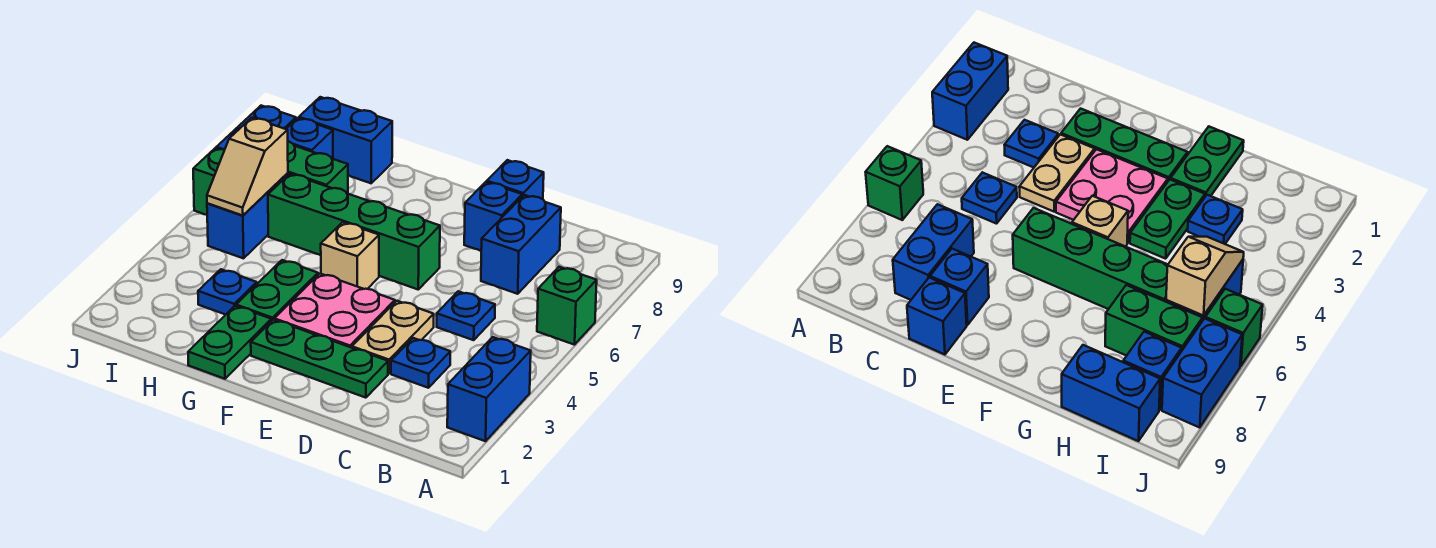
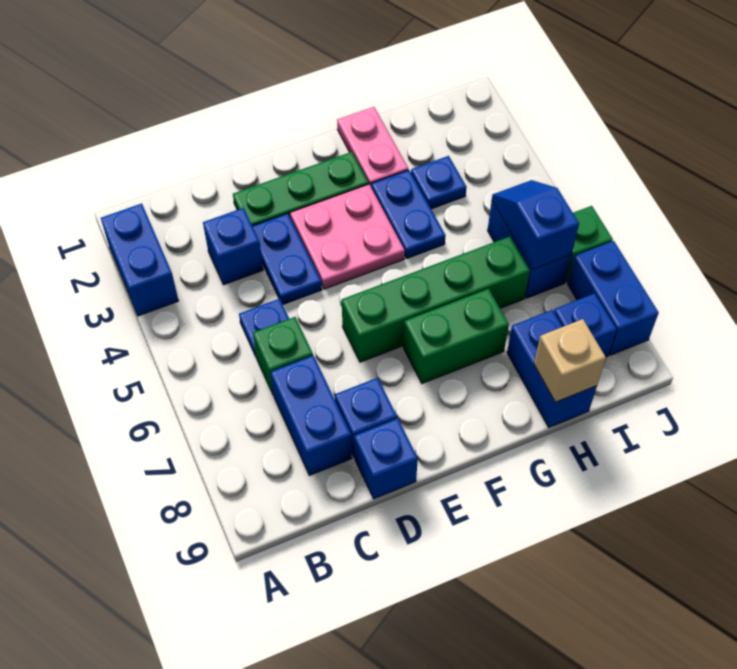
green 1x1 brick [537,267,597,345] -> green 1x1 brick moved to [253,317,313,395]
blue 1x1 plate [391,338,450,388] -> blue 1x1 brick [203,208,263,285]
tan 1x2 plate [352,301,434,374] -> blue 1x2 plate [253,213,322,304]
tan 1x1 brick [321,222,379,289] -> tan 1x1 brick moved to [534,319,606,402]
green 1x2 plate [188,306,271,379] -> pink 1x2 plate [337,107,408,186]
green 1x2 plate [236,260,318,321] -> blue 1x2 plate [371,170,446,259]
green 1x2 brick [288,141,348,194] -> green 1x2 brick moved to [403,289,509,384]
blue 1x2 brick [299,97,392,183] -> blue 1x2 brick turned to [507,310,597,427]
tan 1x2 slope [207,118,288,216] -> blue 1x2 slope [492,180,579,269]

